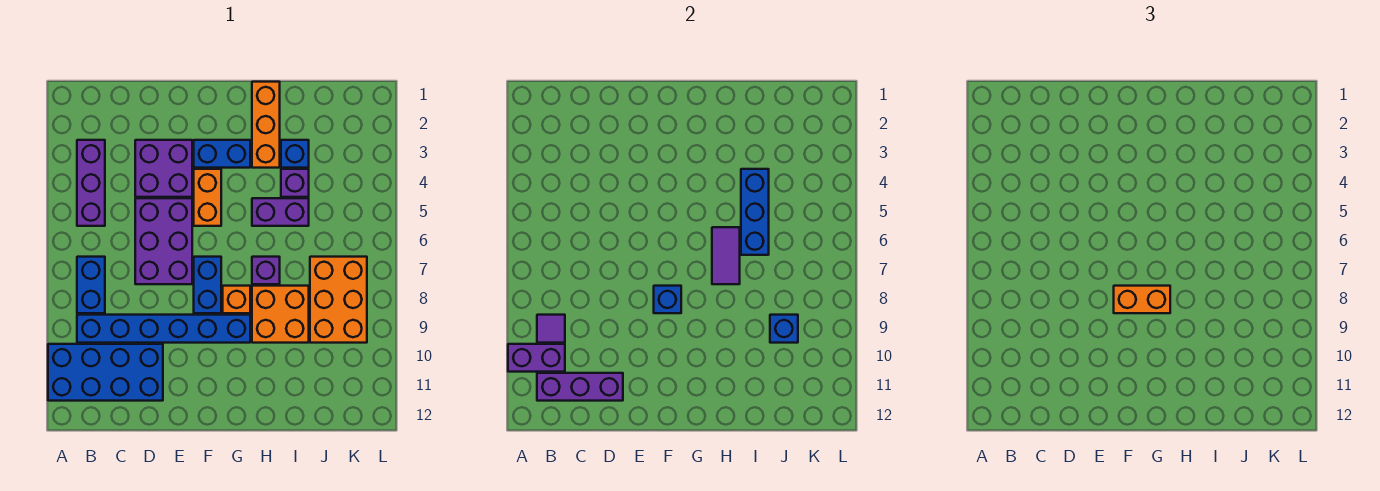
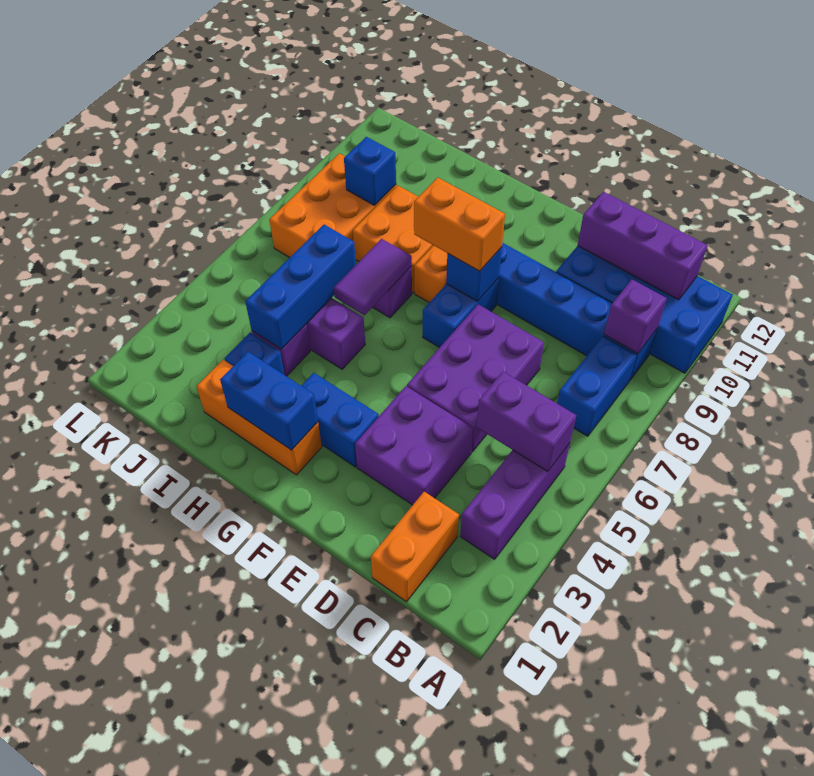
purple 1x2 brick [508,344,565,372] -> purple 1x2 brick moved to [477,372,576,472]
purple 1x1 tile [537,315,565,343] -> purple 1x1 brick [604,280,667,353]
orange 1x2 brick [194,169,221,226] -> orange 1x2 brick moved to [371,492,459,602]
none -> blue 1x2 brick [220,352,318,450]
orange 1x3 brick [252,82,280,168] -> orange 1x3 brick turned to [196,360,322,475]

